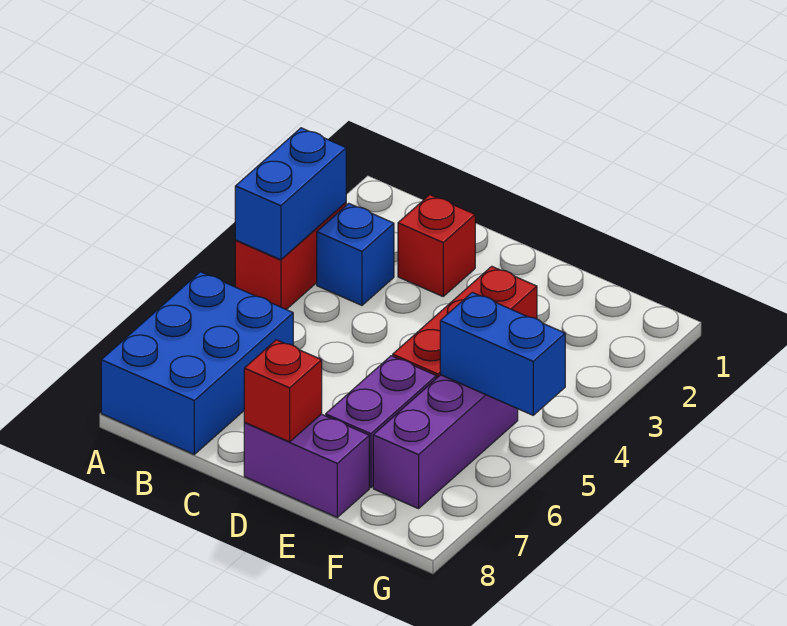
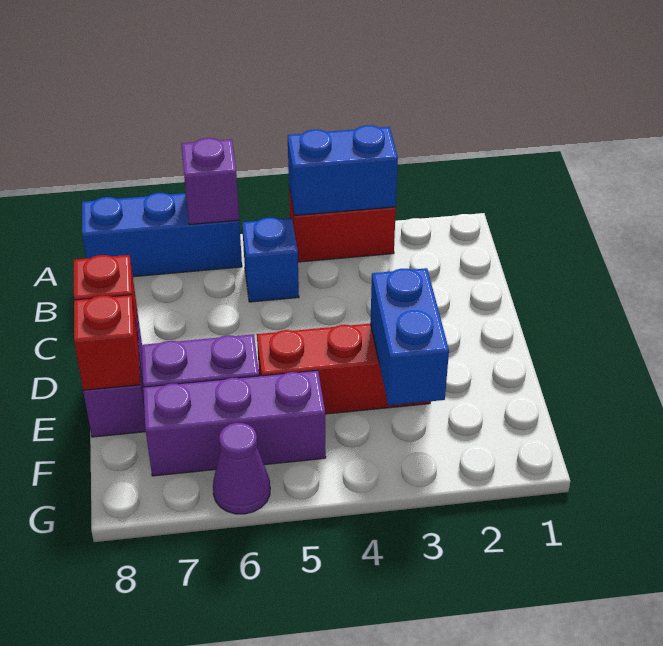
blue 2x3 brick [101,272,293,454] -> blue 1x3 brick [82,193,242,277]
none -> purple 1x1 brick [181,138,239,225]
blue 1x1 brick [317,203,394,305] -> blue 1x1 brick moved to [242,218,299,302]
red 1x1 brick [398,195,475,296] -> red 1x1 brick moved to [74,295,140,391]
blue 1x2 brick [440,292,565,415] -> blue 1x2 brick moved to [370,268,449,405]
none -> purple 1x1 cone [213,423,270,514]

